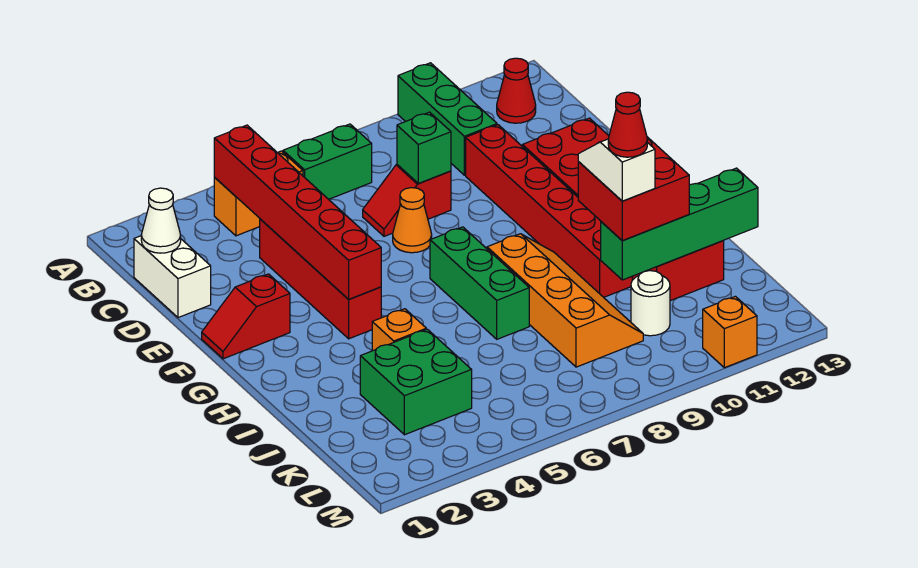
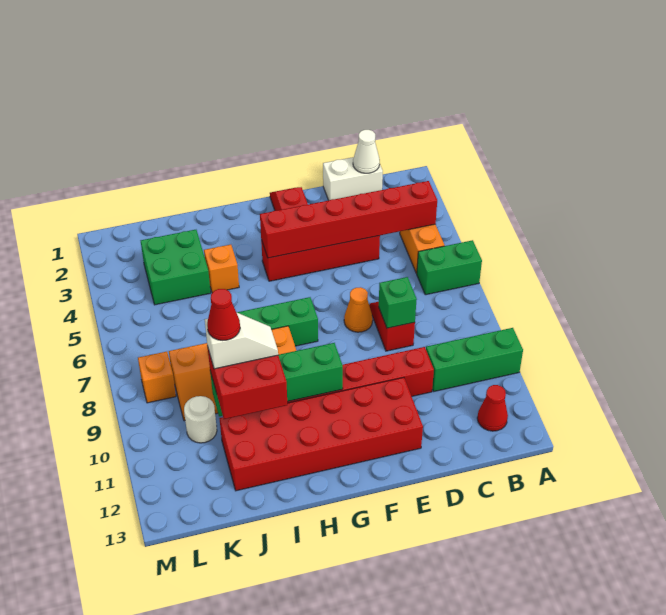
green 1x2 brick [283,124,372,199] -> green 1x2 brick turned to [417,240,482,295]
green 1x4 brick [601,168,758,280] -> green 1x4 brick turned to [210,343,343,416]
orange 1x1 brick [703,296,757,368] -> orange 1x1 brick moved to [138,352,176,403]

